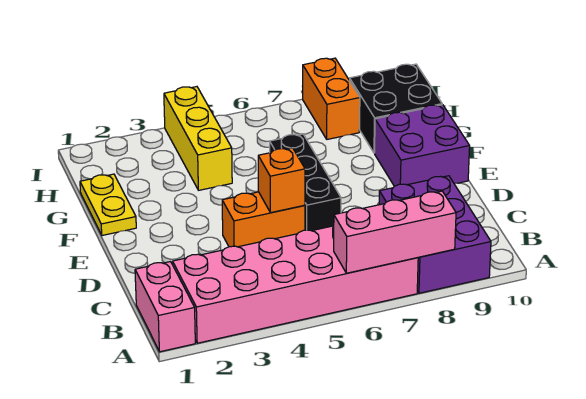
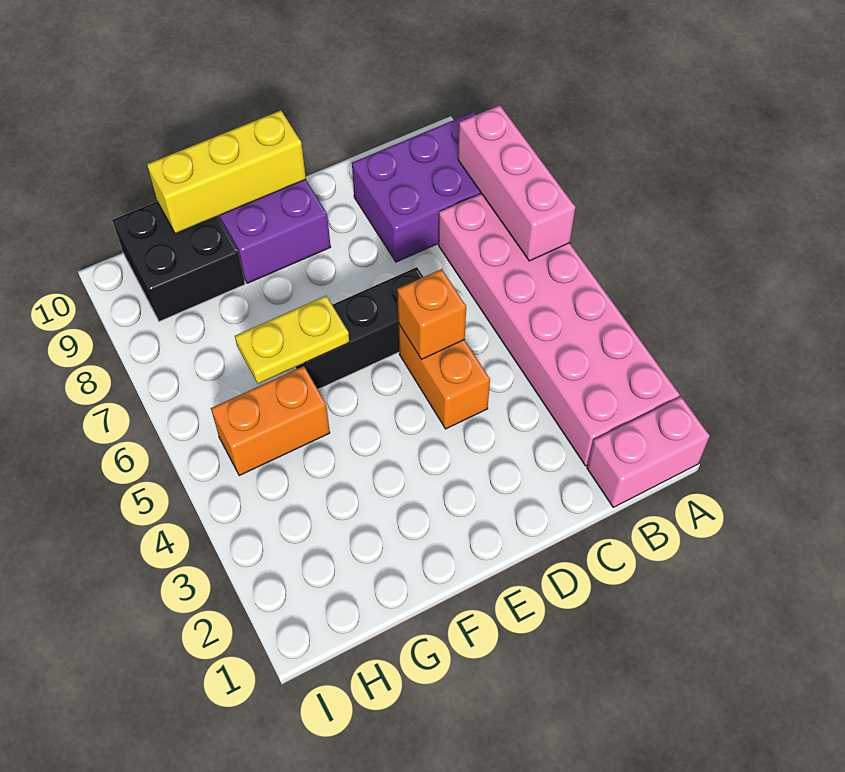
yellow 1x2 plate [80,174,136,235] -> yellow 1x2 plate moved to [235,296,349,384]
yellow 1x3 brick [164,87,232,190] -> yellow 1x3 brick moved to [147,110,306,234]
orange 1x2 brick [303,58,360,139] -> orange 1x2 brick moved to [211,366,330,476]

